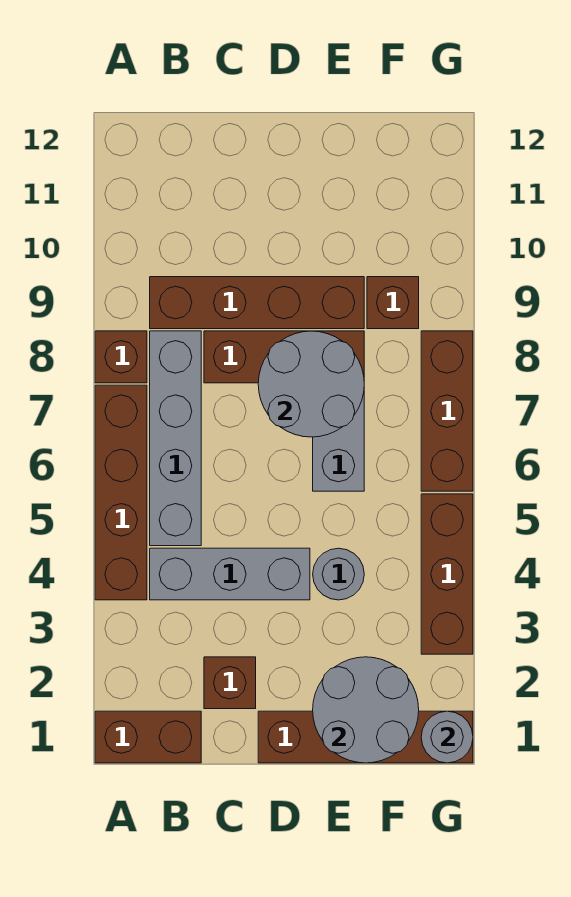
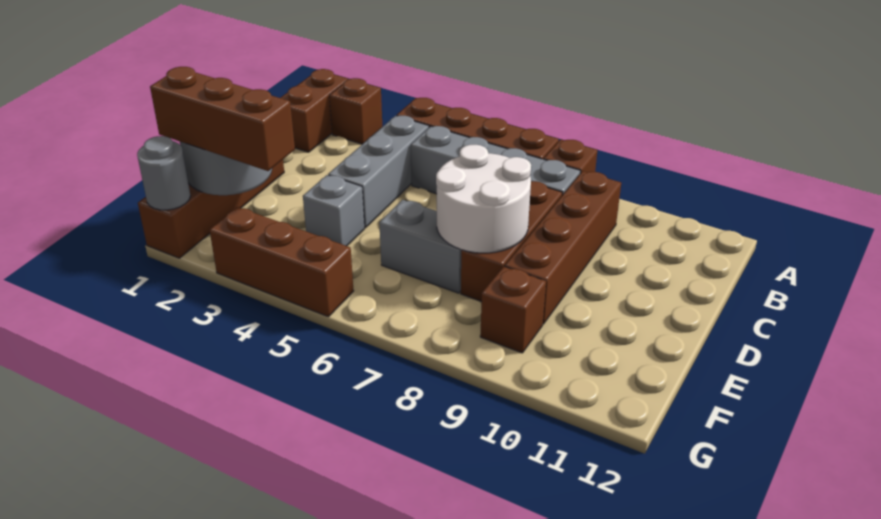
brown 1x1 brick [204,657,256,709] -> brown 1x1 brick moved to [329,78,382,144]
grey 2x2 round brick [258,331,364,437] -> white 2x2 round brick [436,145,531,253]
grey 1x1 round brick [313,548,364,600] -> grey 1x1 brick [303,175,365,246]
brown 1x3 brick [421,331,473,491] -> brown 1x3 brick moved to [150,67,295,171]

